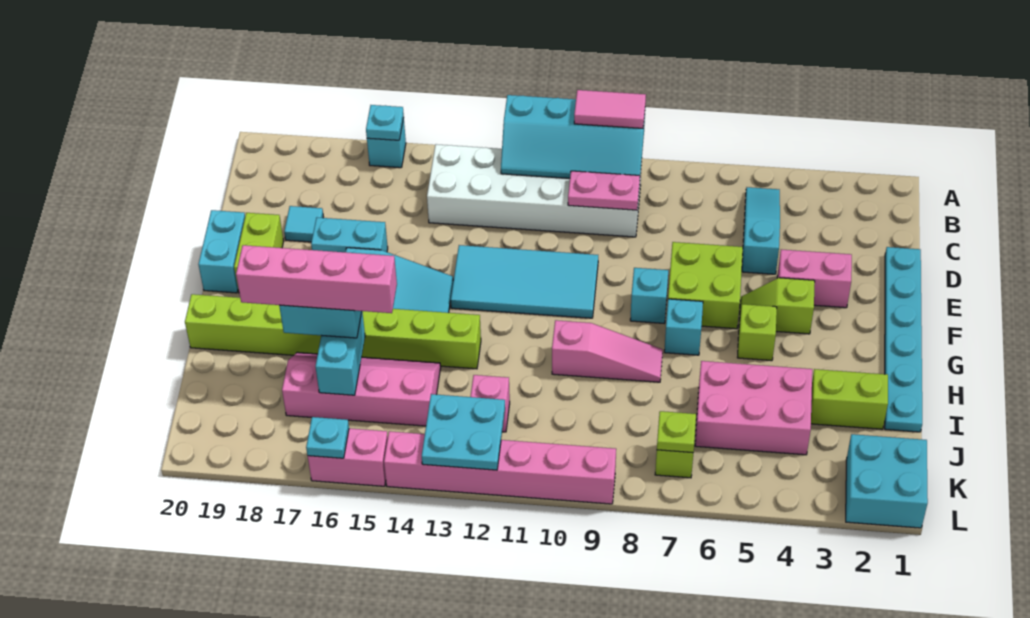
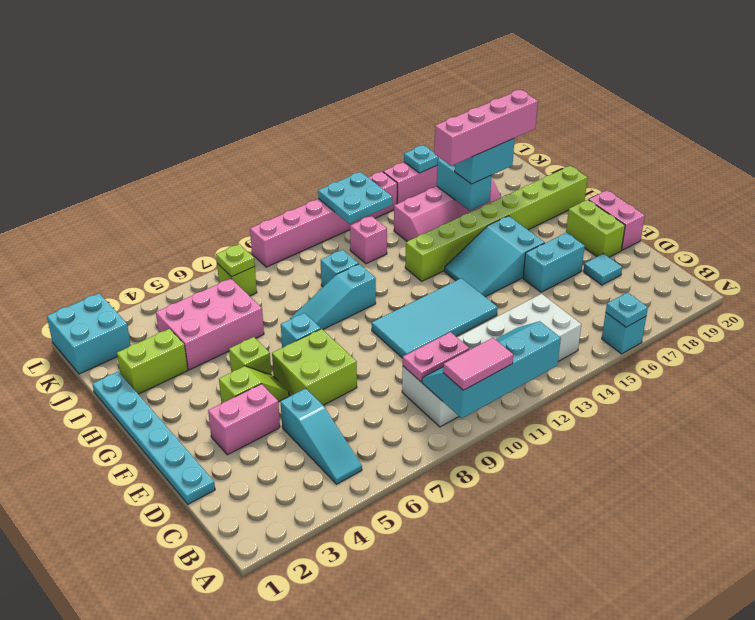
cyan 1x2 brick [198,210,245,293] -> pink 1x2 brick [589,190,645,250]
cyan 1x1 brick [630,268,668,323] -> cyan 1x1 brick moved to [321,250,359,287]
pink 1x3 slope [552,320,663,382] -> cyan 1x3 slope [290,264,376,329]

